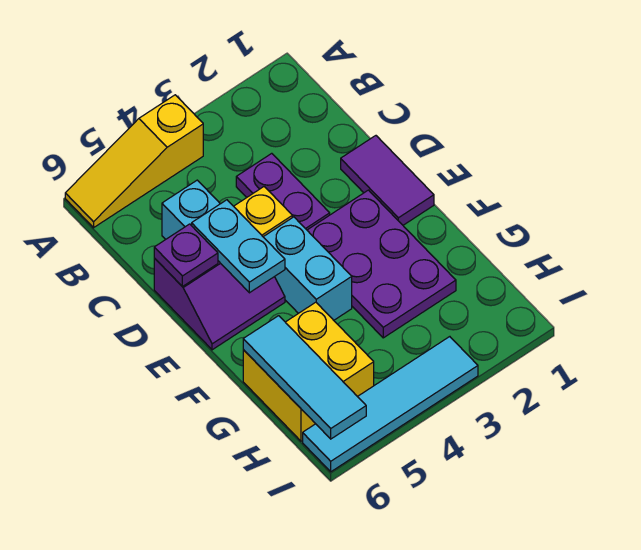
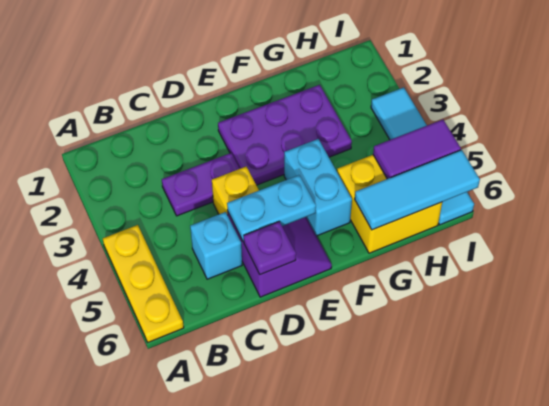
yellow 1x3 slope [65,95,203,228] -> yellow 1x3 plate [103,225,184,342]
purple 1x2 tile [341,136,434,225] -> purple 1x2 tile moved to [373,120,461,179]
cyan 1x2 brick [264,217,352,320] -> cyan 1x2 brick turned to [284,139,352,236]

